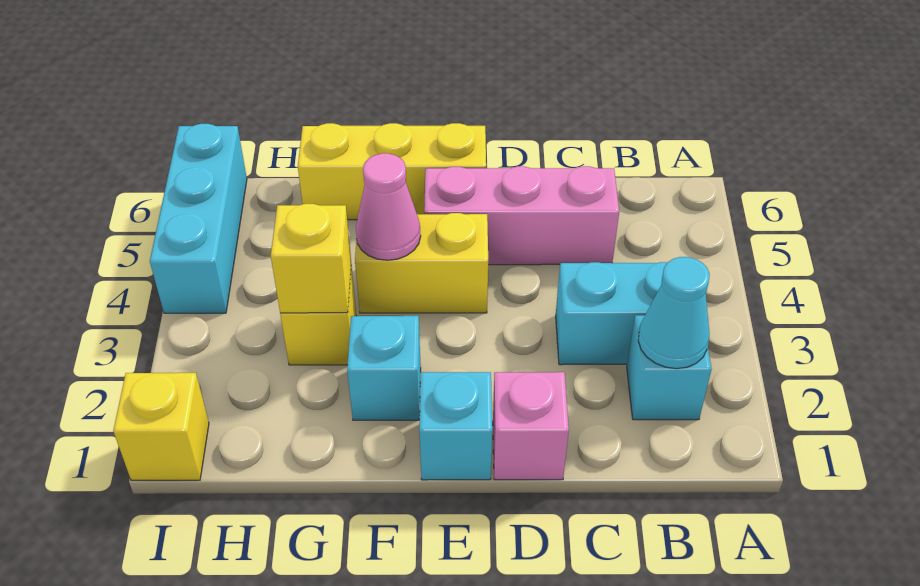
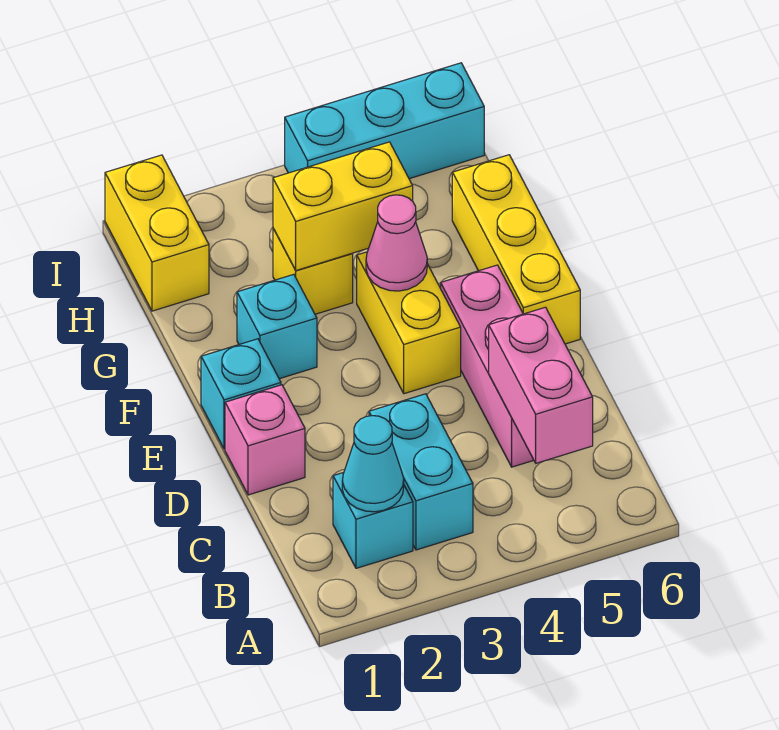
none -> pink 1x2 brick [489,307,593,463]
yellow 1x1 brick [271,204,351,313] -> yellow 1x2 brick [273,142,413,270]
yellow 1x1 brick [113,373,209,480] -> yellow 1x2 brick [105,155,209,311]

